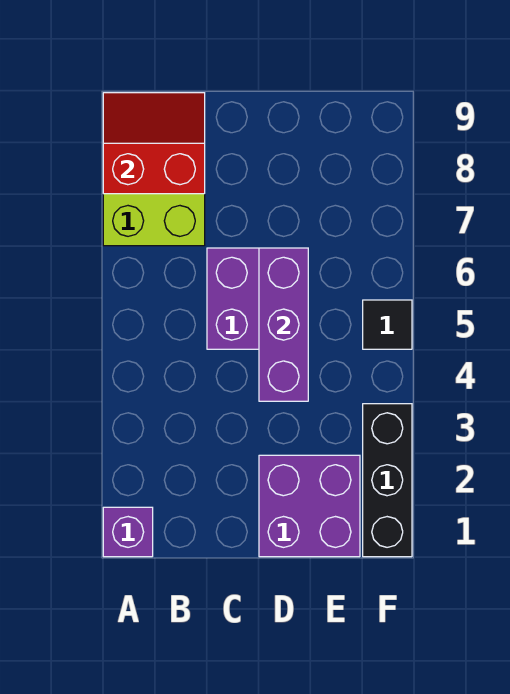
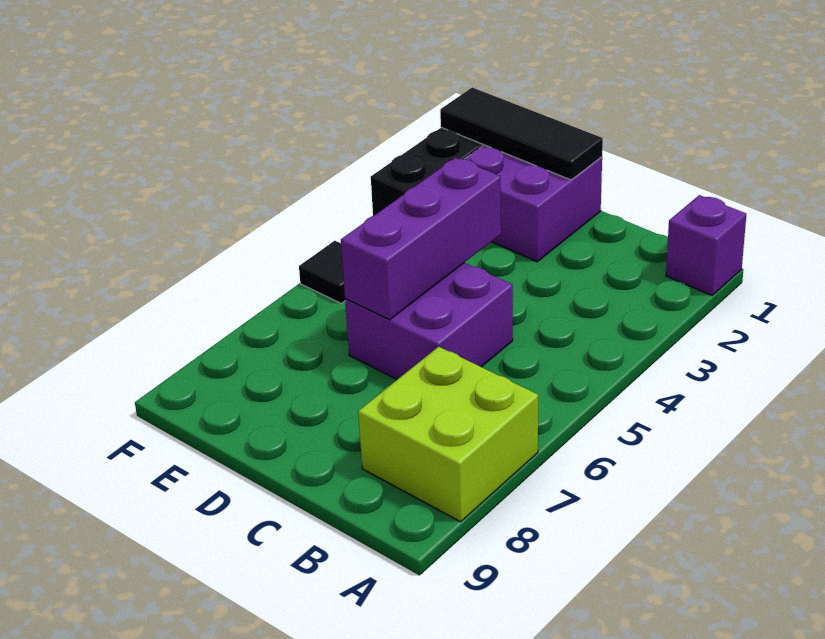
red 2x2 slope [103,93,205,194] -> none
none -> black 1x3 tile [440,88,603,180]

